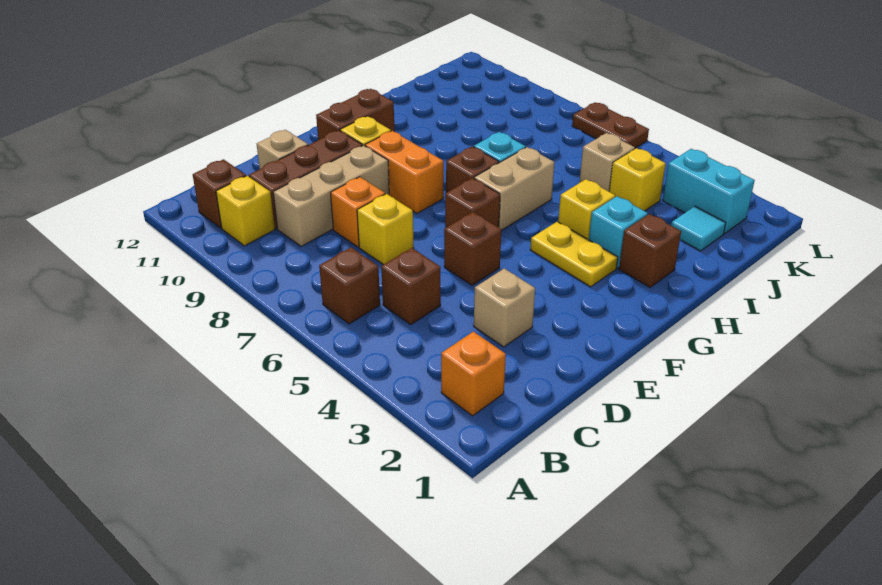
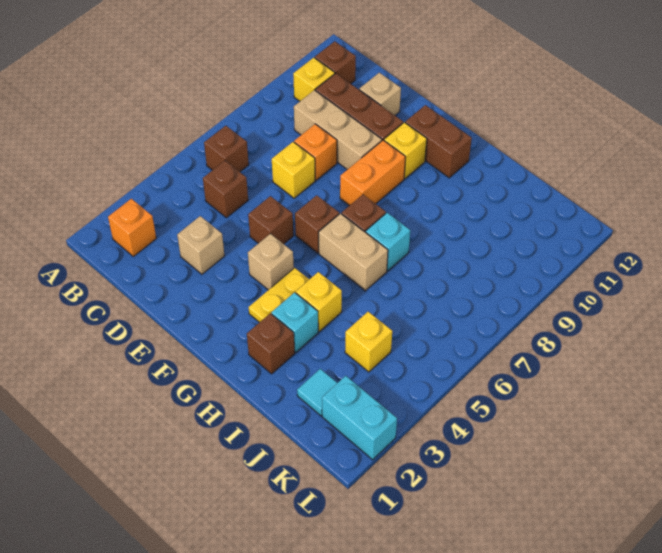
tan 1x1 brick [580,133,635,191] -> tan 1x1 brick moved to [248,234,294,290]
cyan 1x2 brick [663,149,755,234] -> cyan 1x2 brick turned to [322,376,397,460]
brown 1x2 plate [572,102,649,148] -> none

